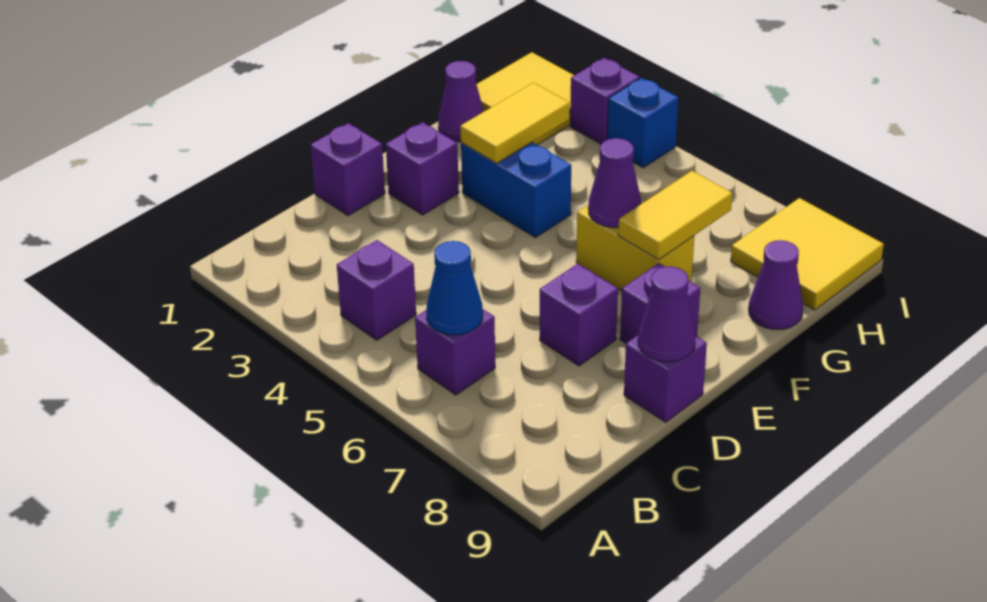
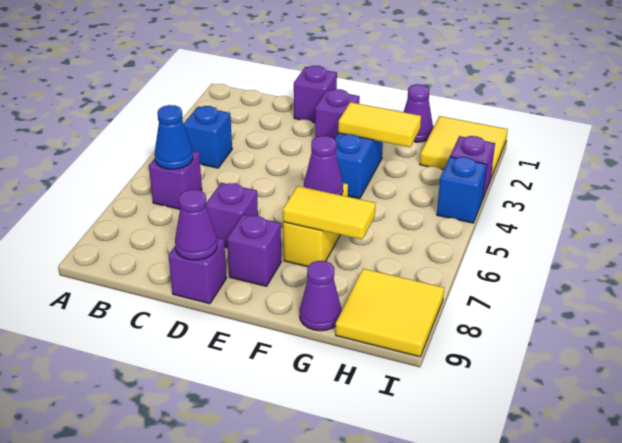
purple 1x1 brick [337,240,416,340] -> blue 1x1 brick [184,106,232,168]

